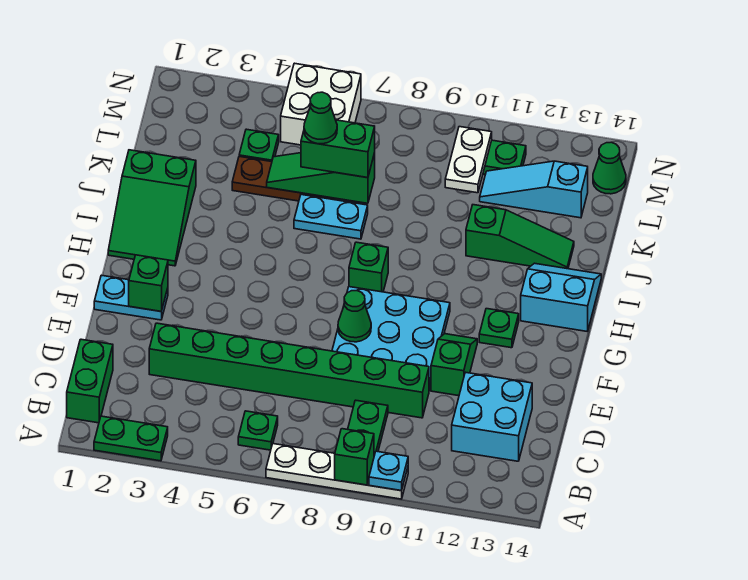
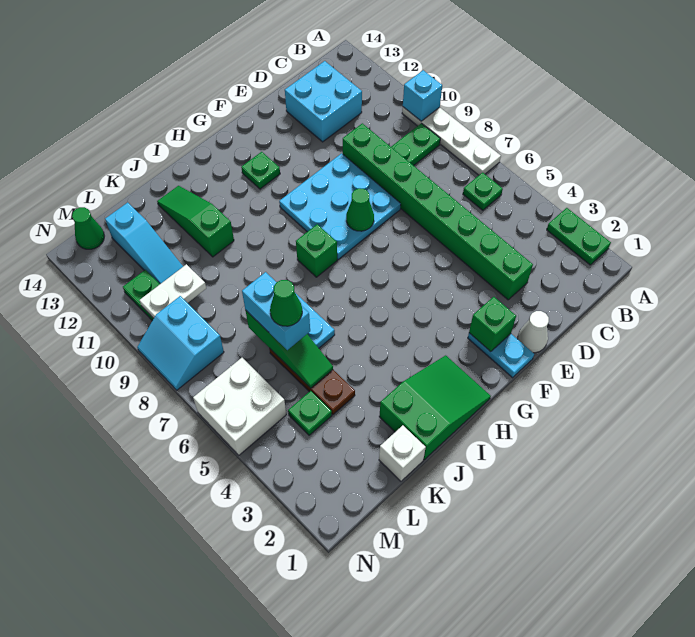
green 1x1 brick [335,429,374,485] -> none
cyan 1x1 plate [369,451,408,491] -> cyan 1x1 brick [403,70,442,121]
green 1x2 brick [67,339,113,423] -> none
none -> white 1x1 cone [518,311,549,353]
green 1x2 slope [431,334,477,396] -> none
cyan 2x2 slope [521,263,601,332] -> cyan 2x2 slope moved to [137,296,224,390]
none -> white 1x1 brick [379,425,426,481]
green 1x2 brick [301,120,375,178] -> cyan 1x2 brick [242,272,310,350]

